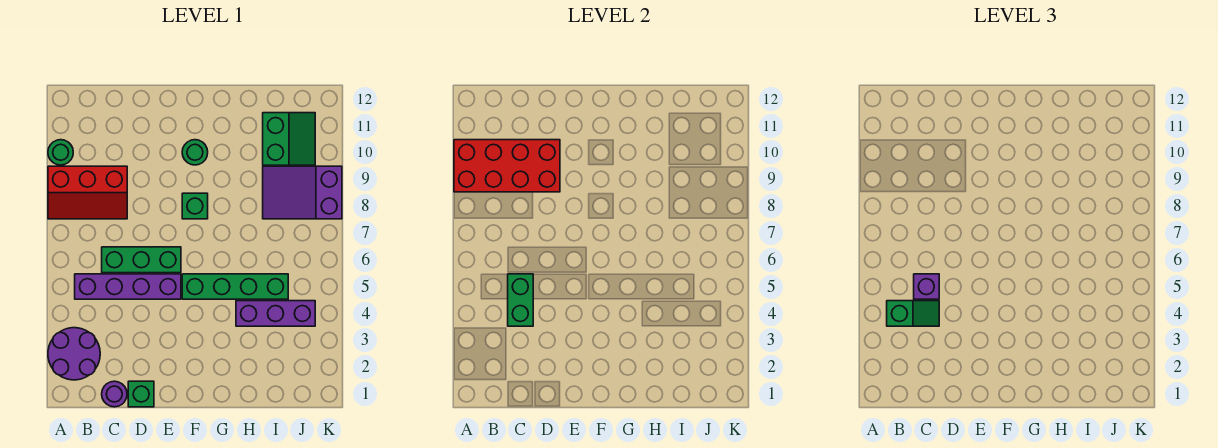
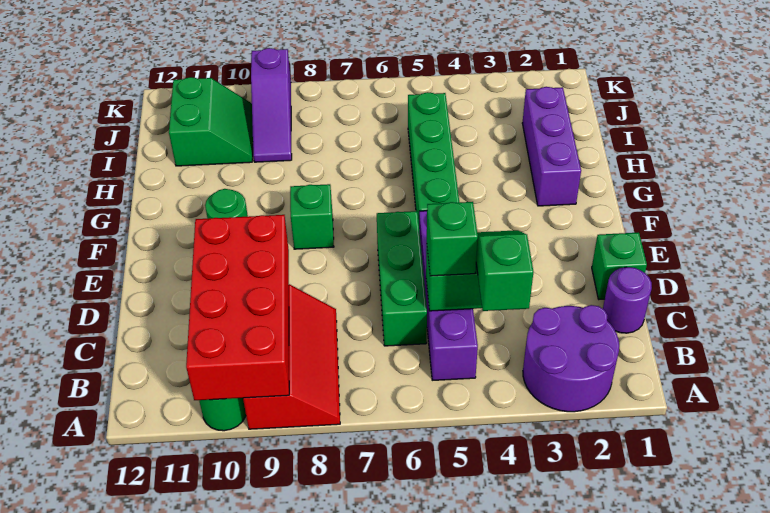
purple 1x1 brick [914,274,939,299] -> green 1x1 brick [427,202,478,276]
purple 1x3 brick [236,301,315,326] -> purple 1x3 brick moved to [522,87,581,206]
purple 2x3 slope [263,166,342,219] -> purple 1x3 slope [251,48,292,162]
green 2x2 slope [263,113,315,165] -> green 2x2 slope turned to [169,77,253,166]

